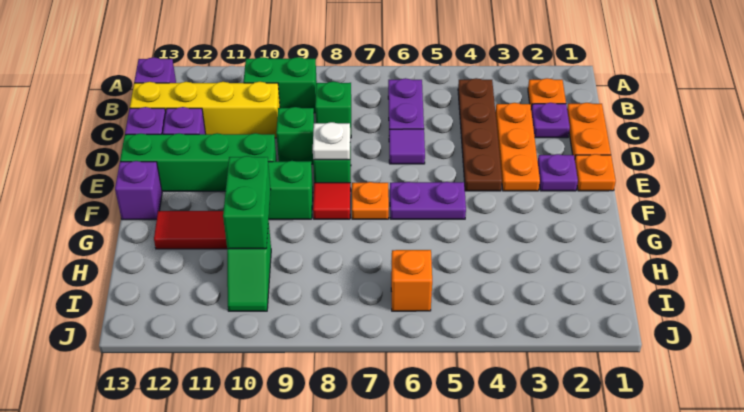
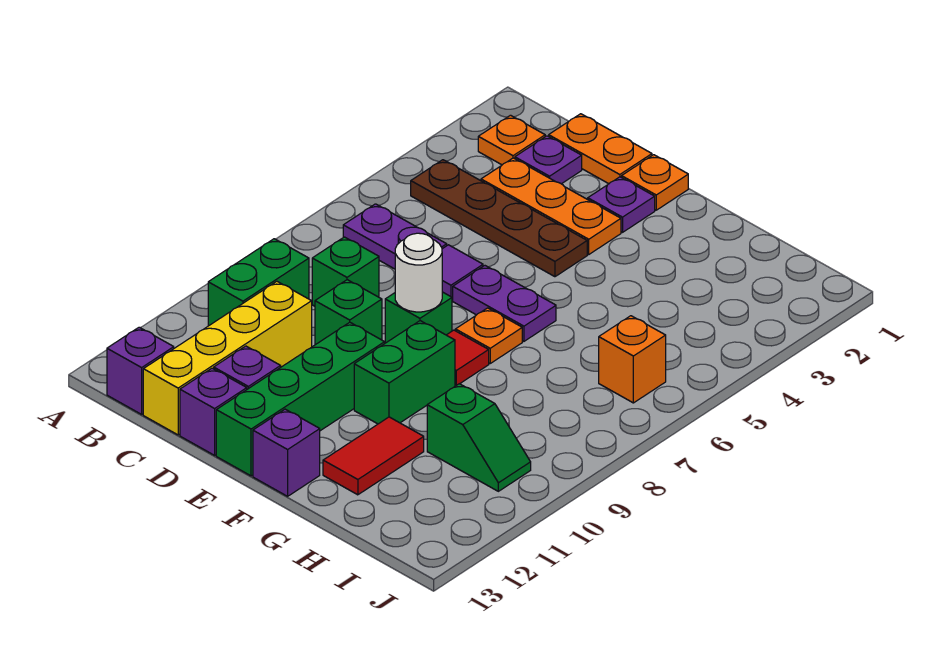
white 1x1 plate [313,122,350,160] -> white 1x1 round brick [395,233,442,312]
purple 1x2 plate [390,182,466,219] -> purple 1x2 plate turned to [453,266,556,341]
green 1x2 brick [223,156,271,249] -> none

